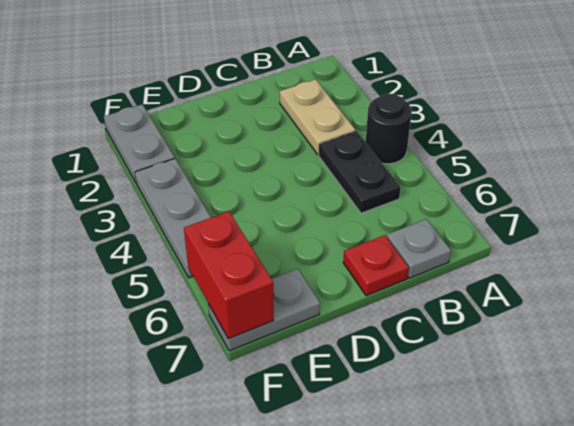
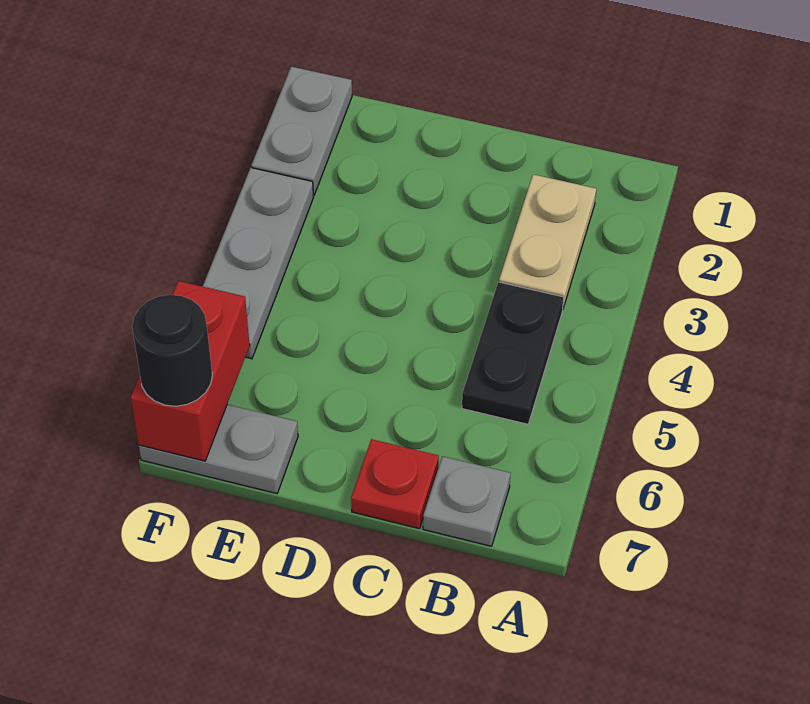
black 1x1 round brick [366,94,412,164] -> black 1x1 round brick moved to [132,295,212,406]

